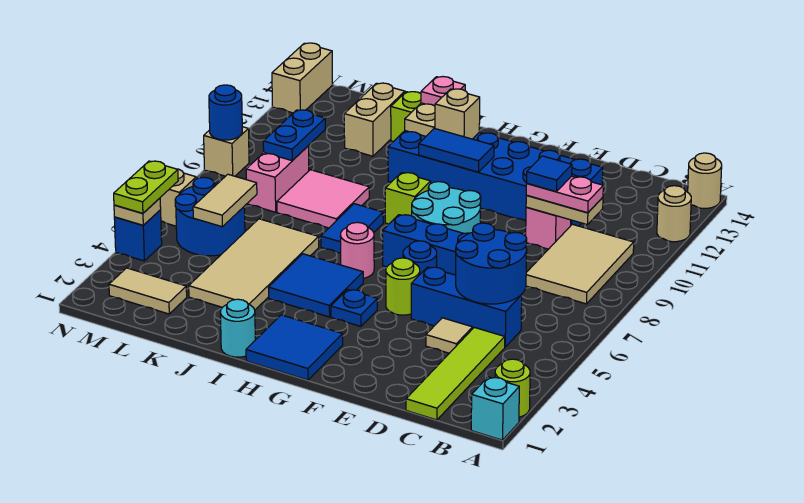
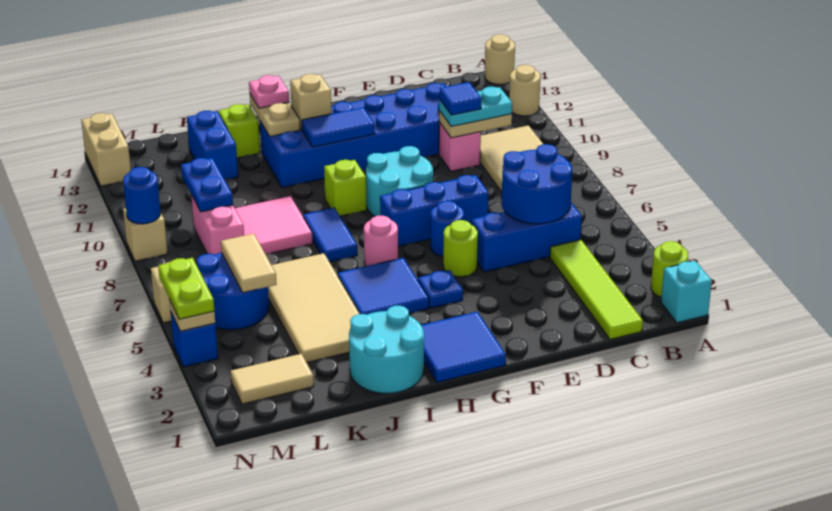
pink 1x2 plate [526,176,603,213] -> cyan 1x2 plate [439,87,512,127]
tan 1x1 tile [426,318,473,353] -> none
cyan 1x1 round brick [220,299,255,357] -> cyan 2x2 round brick [349,306,424,393]
tan 1x2 brick [344,83,405,156] -> blue 1x2 brick [187,111,238,179]

